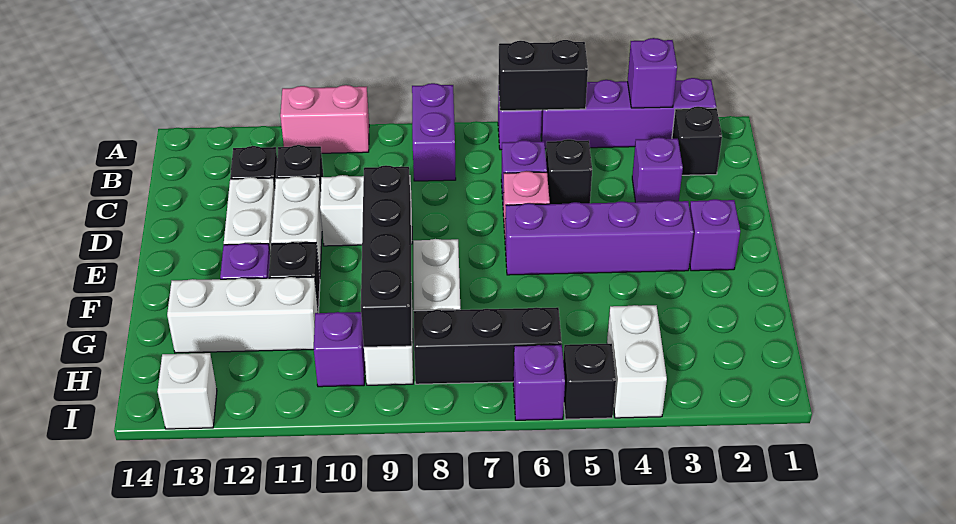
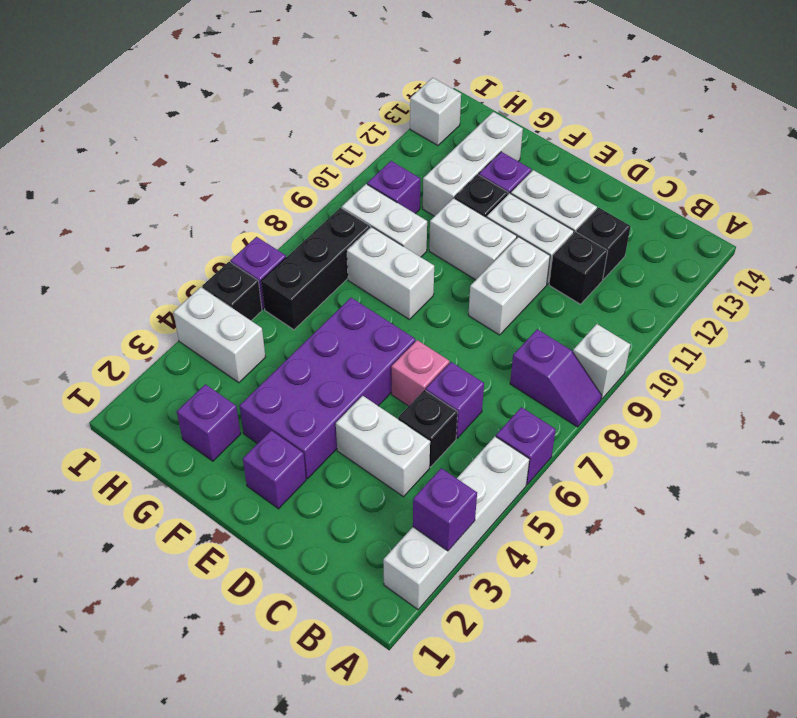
purple 1x4 brick [541,78,716,149] -> white 1x4 brick [383,437,529,610]
black 1x2 brick [498,40,588,111] -> none
purple 1x2 brick [412,83,456,181] -> purple 1x2 slope [510,329,602,427]
none -> white 1x1 brick [573,324,630,399]
pink 1x2 brick [280,85,369,153] -> none
black 1x1 brick [672,107,722,175] -> none
purple 1x1 brick [632,137,683,202] -> purple 1x1 brick moved to [177,384,241,461]
none -> white 1x2 brick [336,396,430,497]
purple 1x4 brick [505,200,694,275] -> purple 2x4 brick [239,298,415,479]
black 1x4 brick [361,165,412,347] -> none
none -> white 1x2 brick [429,198,517,280]

